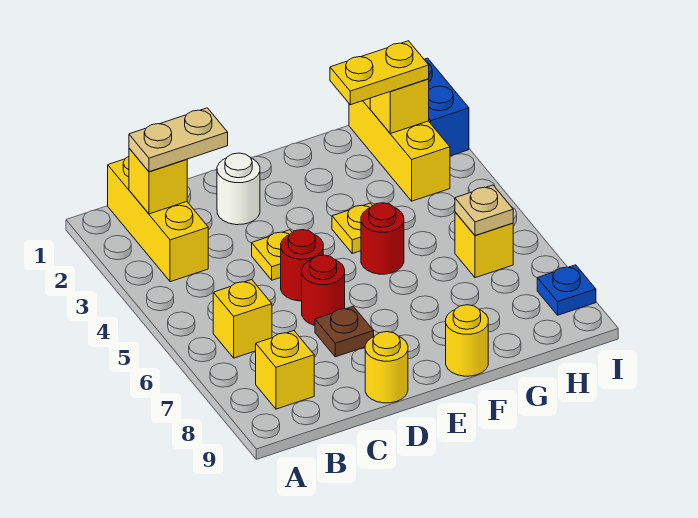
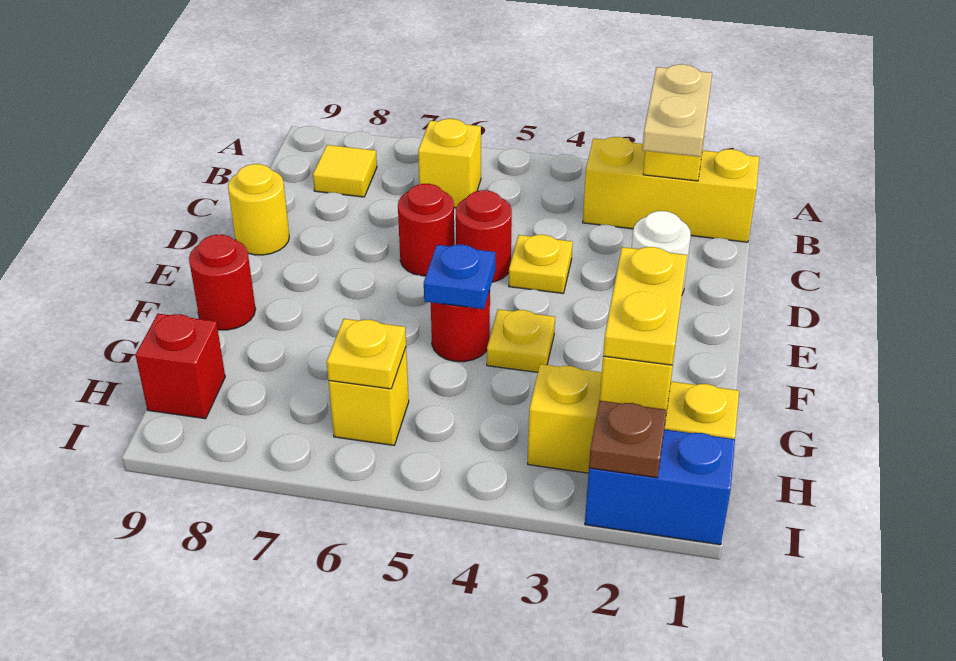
yellow 1x1 brick [256,331,314,409] -> yellow 1x1 tile [313,145,377,197]
brown 1x1 plate [315,306,374,357] -> brown 1x1 plate moved to [589,401,667,478]
yellow 1x1 round brick [446,305,488,376] -> red 1x1 round brick [189,235,256,330]
tan 1x1 plate [455,185,513,235] -> yellow 1x1 plate [327,319,406,389]
none -> red 1x1 brick [136,314,225,419]
blue 1x1 plate [537,265,596,315] -> blue 1x1 plate moved to [424,245,495,309]

